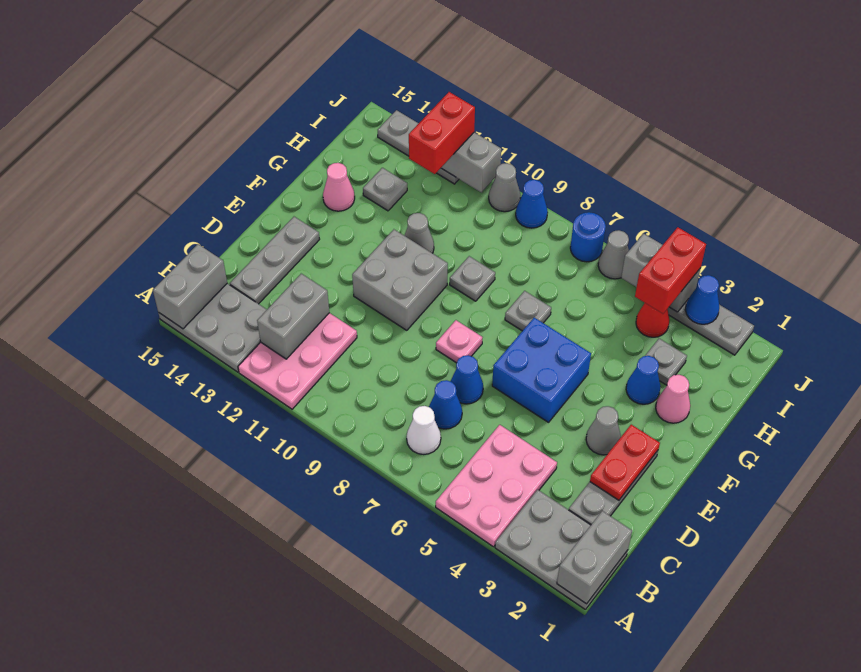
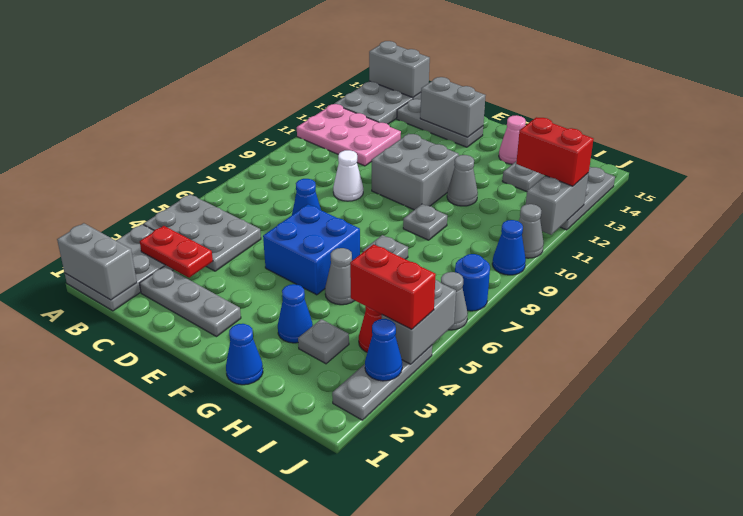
pink 2x3 plate [436,425,557,547] -> grey 2x3 plate [143,194,261,271]
white 1x1 cone [407,406,441,454] -> white 1x1 cone moved to [333,150,363,201]
grey 1x2 brick [257,274,329,359] -> grey 1x2 brick moved to [420,77,486,137]
blue 1x1 cone [429,380,462,429] -> blue 1x1 cone moved to [226,324,263,385]
red 1x2 plate [590,425,660,500] -> red 1x2 plate moved to [140,226,213,278]
grey 1x1 cone [586,406,621,455] -> grey 1x1 cone moved to [325,248,355,305]
pink 1x1 plate [436,320,483,363] -> none
pink 1x1 cone [656,375,690,423] -> none

